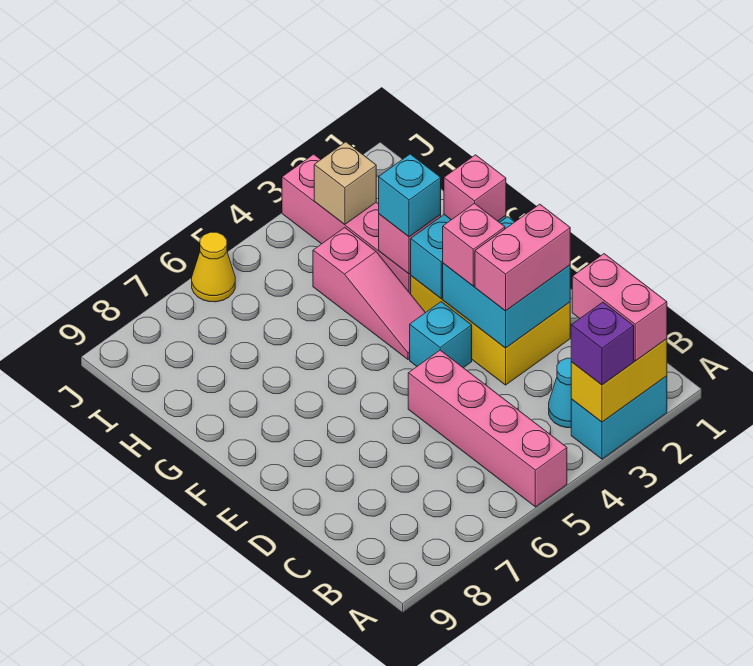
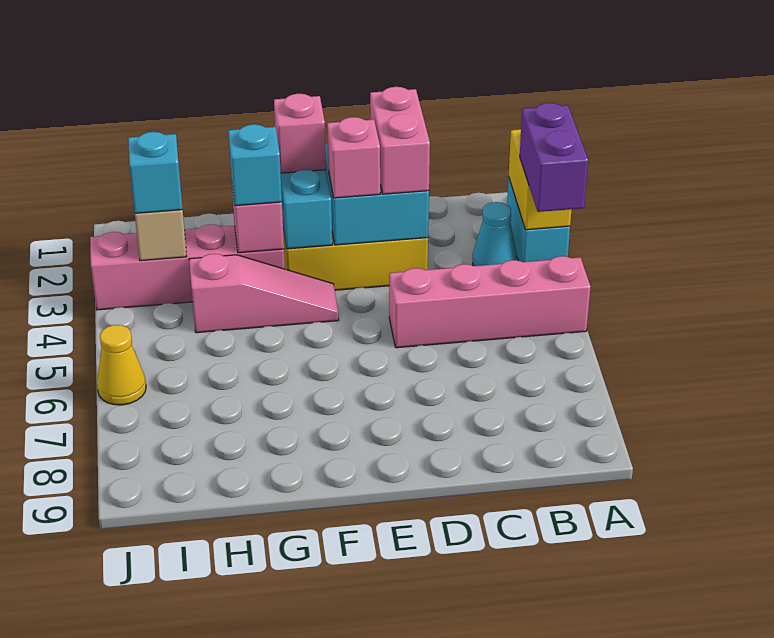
pink 1x2 brick [572,254,667,361] -> none
purple 1x1 brick [571,302,634,385] -> purple 1x2 brick [520,103,588,212]
cyan 1x1 brick [410,302,472,368] -> cyan 1x1 brick moved to [128,132,182,213]

